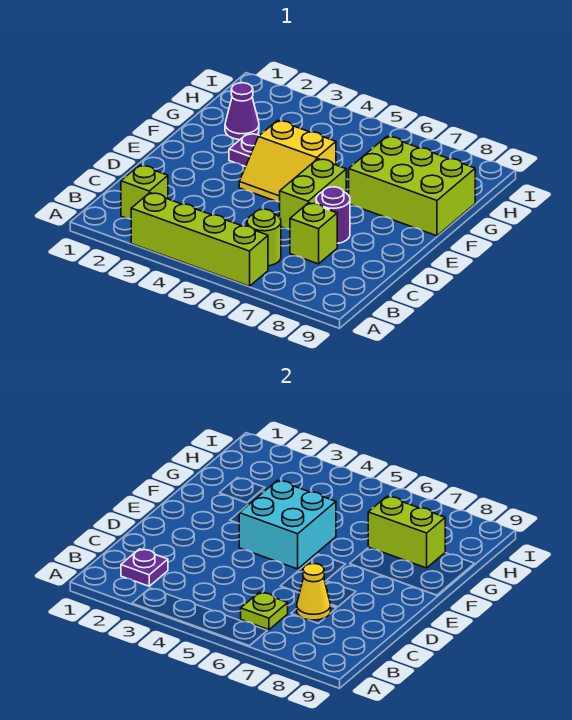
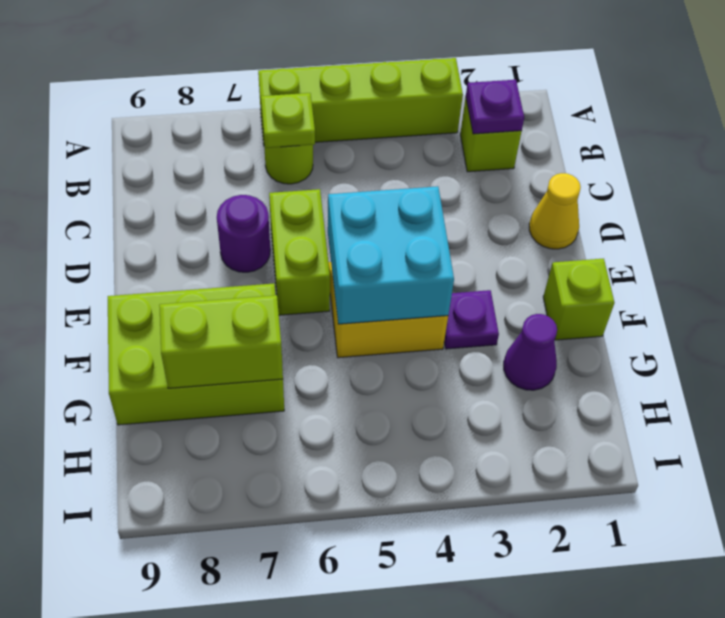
lime 1x1 brick [290,203,337,264] -> lime 1x1 brick moved to [543,259,615,340]
yellow 1x1 cone [297,563,331,620] -> yellow 1x1 cone moved to [529,173,581,249]

